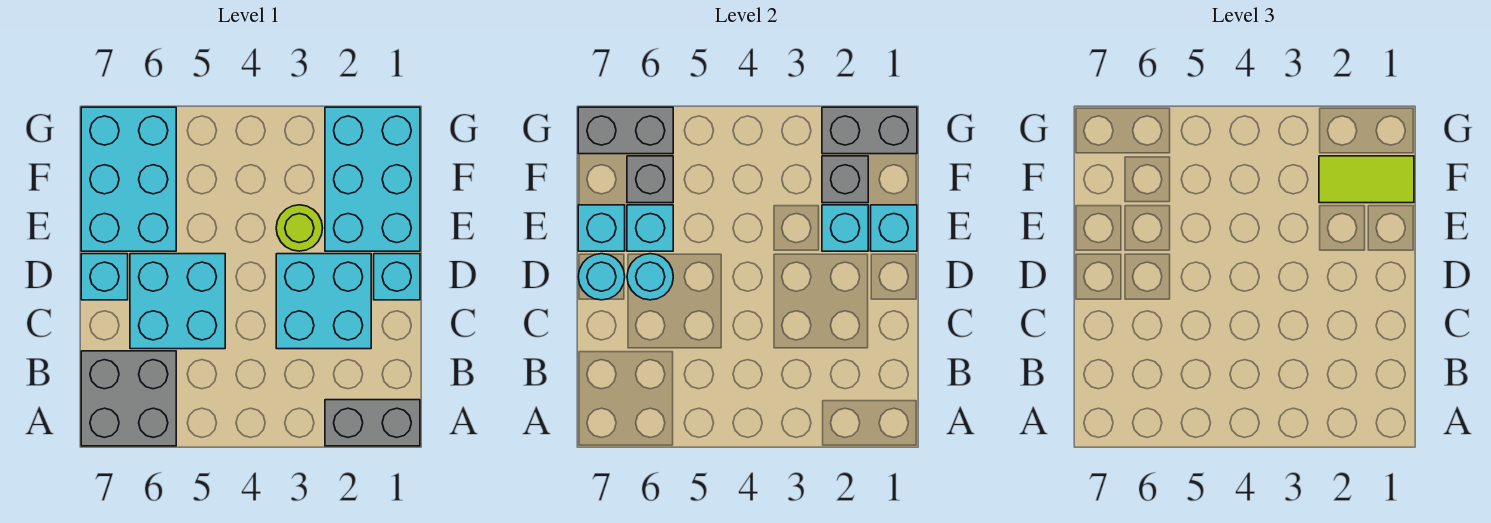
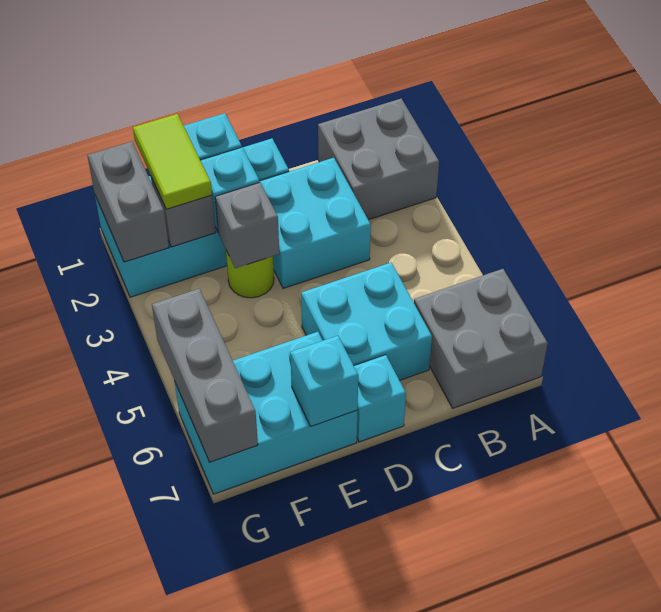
grey 1x2 brick [325,400,420,446] -> grey 2x2 brick [318,99,439,220]
cyan 1x1 round brick [627,254,673,300] -> none
cyan 1x1 round brick [578,254,625,300] -> none
cyan 1x1 brick [627,205,673,251] -> none
grey 1x1 brick [627,156,673,203] -> grey 1x1 brick moved to [215,183,279,268]
grey 1x2 brick [578,107,673,154] -> grey 1x3 brick [152,289,258,462]

